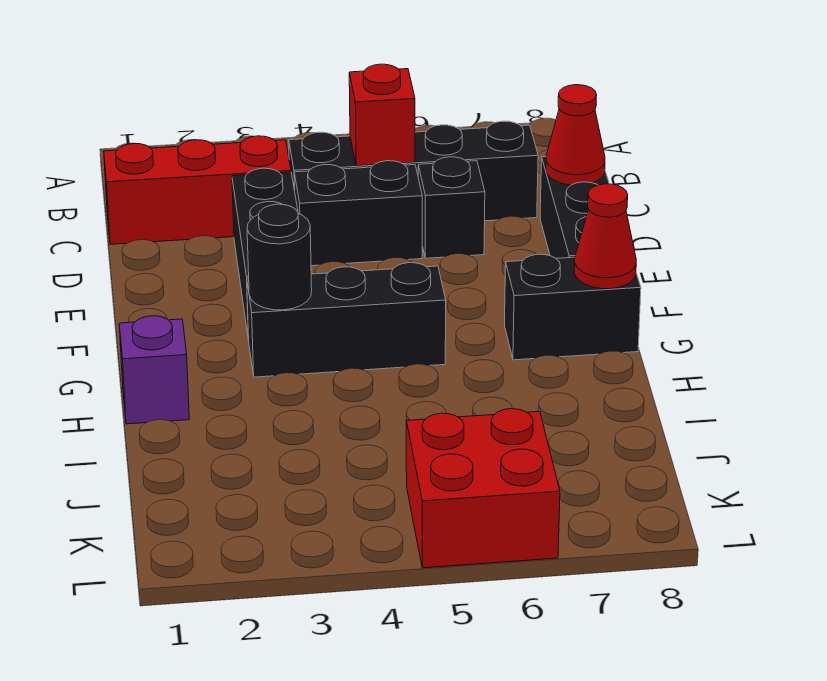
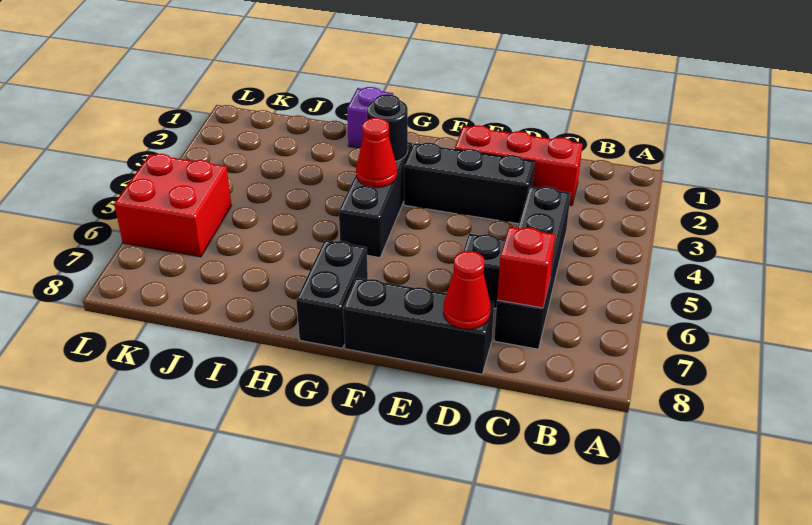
red 1x3 brick [104,136,291,244] -> red 1x3 brick turned to [455,125,583,206]
red 1x1 brick [349,64,415,166] -> red 1x1 brick moved to [497,227,555,308]
black 1x2 brick [294,161,422,266] -> none
red 1x1 cone [574,184,636,289] -> red 1x1 cone moved to [356,118,397,188]

